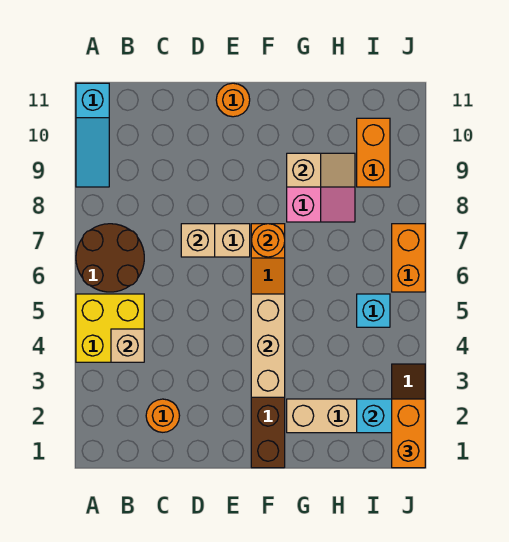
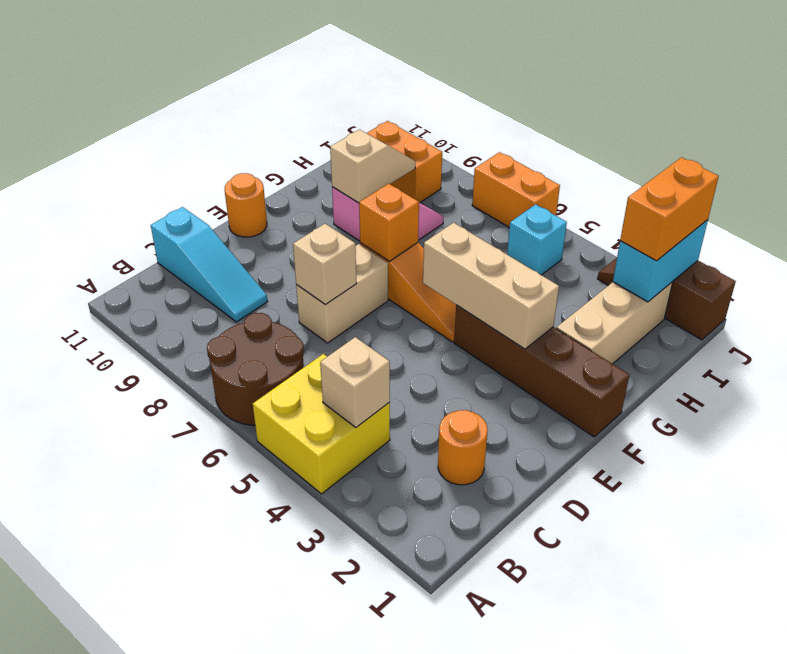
cyan 1x3 slope [76,83,109,187] -> cyan 1x3 slope moved to [151,207,268,322]
orange 1x1 round brick [251,224,285,257] -> orange 1x1 brick [359,184,419,261]
orange 1x2 brick [392,399,425,468] -> orange 1x2 brick turned to [620,157,719,261]

